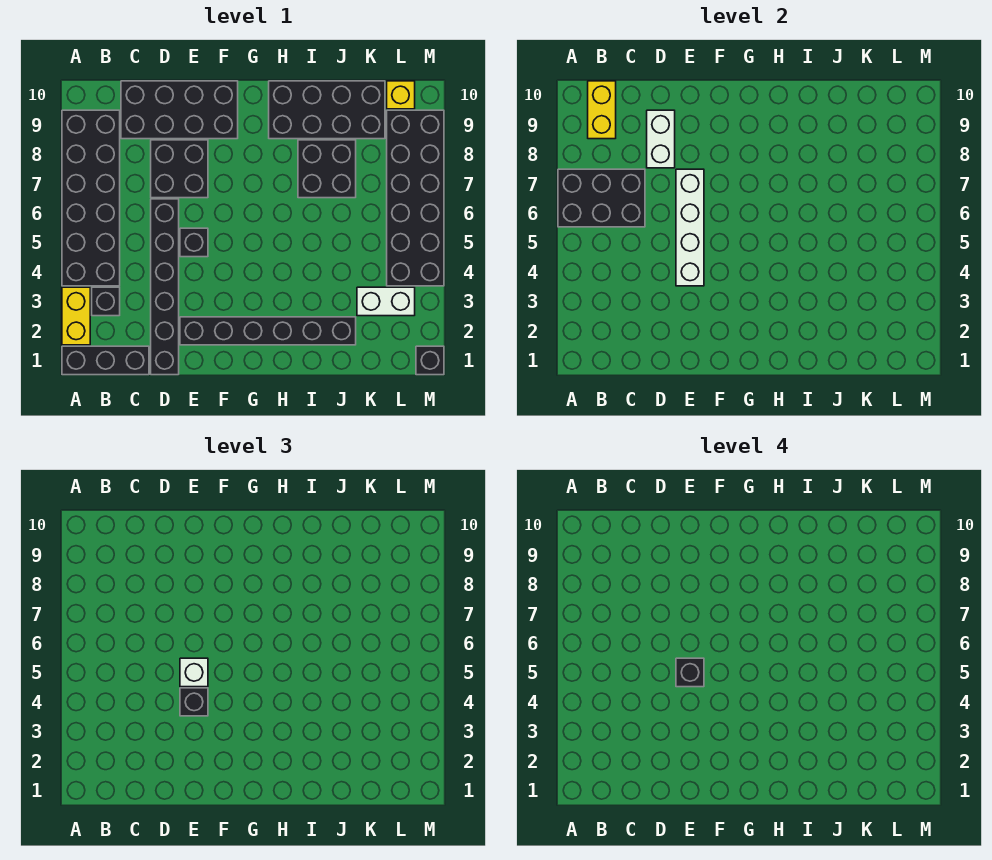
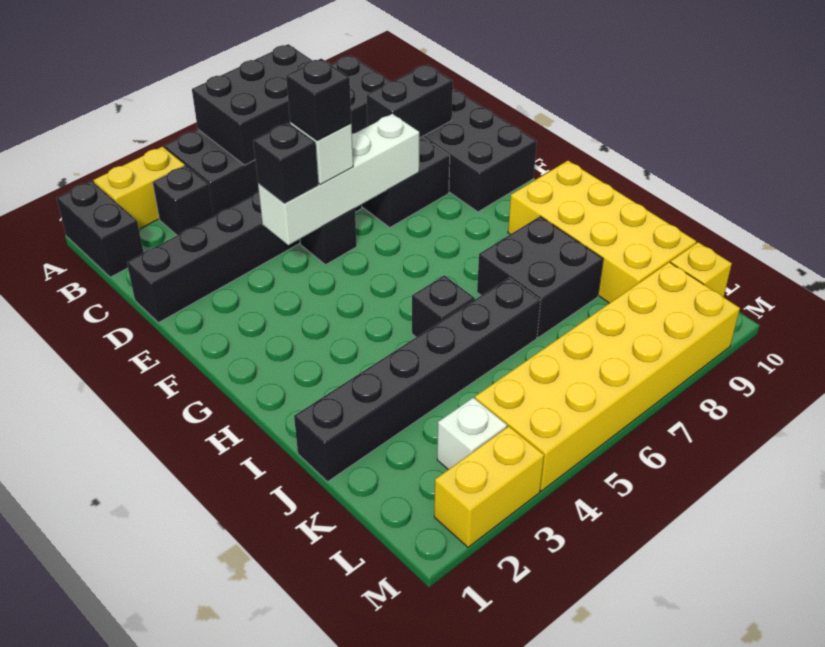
black 1x3 brick [62,346,149,375] -> black 1x2 brick [57,181,144,277]
black 2x3 brick [558,169,645,227] -> black 2x3 brick turned to [192,44,312,165]
yellow 1x2 brick [588,81,616,139] -> yellow 1x2 brick moved to [434,426,544,547]
white 1x2 brick [647,110,675,168] -> black 1x2 brick [367,64,453,138]
black 1x6 brick [180,317,356,345] -> black 1x6 brick turned to [294,278,540,481]
black 2x4 brick [269,81,385,139] -> yellow 2x4 brick [508,161,696,303]
white 1x2 brick [357,287,415,316] -> white 1x1 brick [437,398,507,470]
black 2x6 brick [387,110,444,286] -> yellow 2x6 brick [475,262,740,491]
black 1x1 brick [416,346,444,375] -> black 1x1 brick moved to [412,275,475,337]

